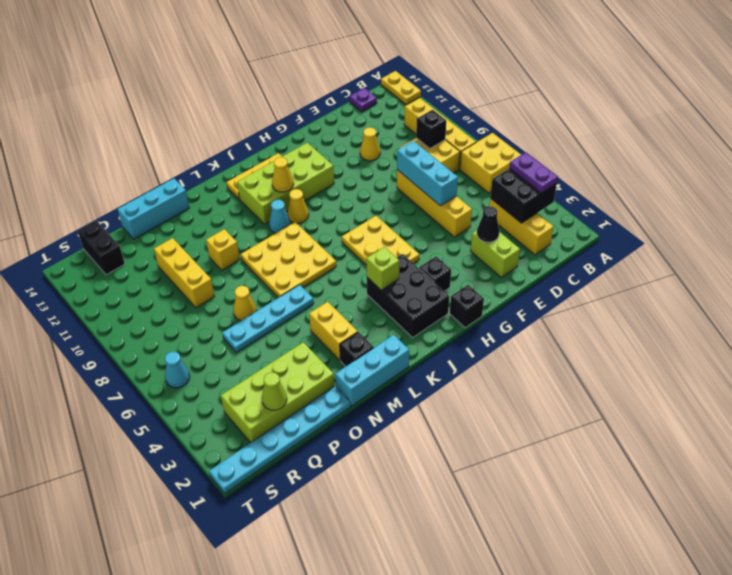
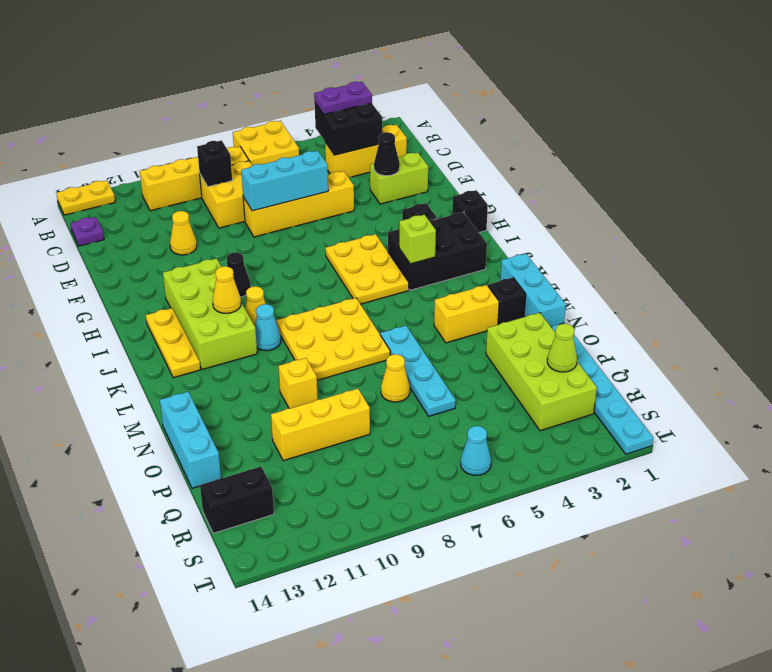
yellow 2x3 plate [342,216,419,264] -> yellow 2x3 plate turned to [325,234,409,304]
none -> black 1x1 cone [226,252,251,297]

